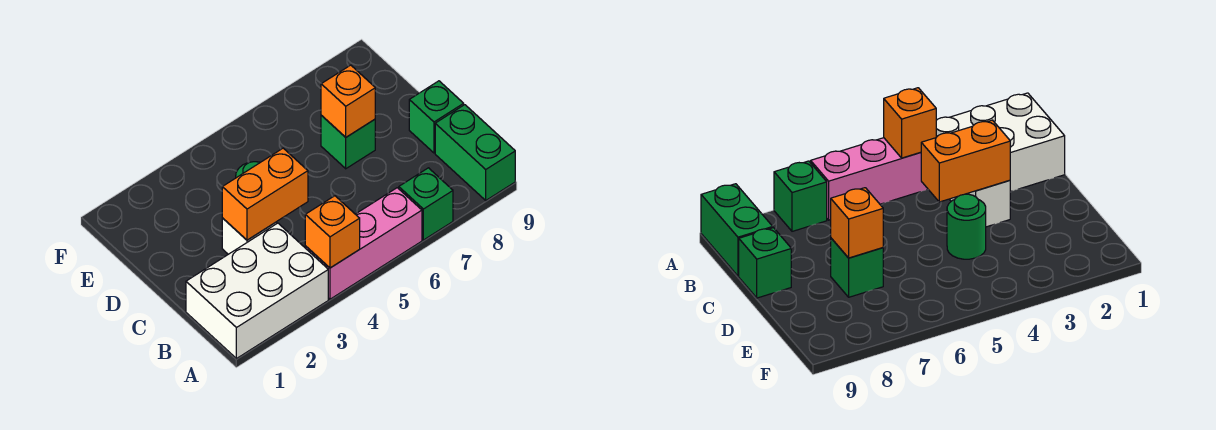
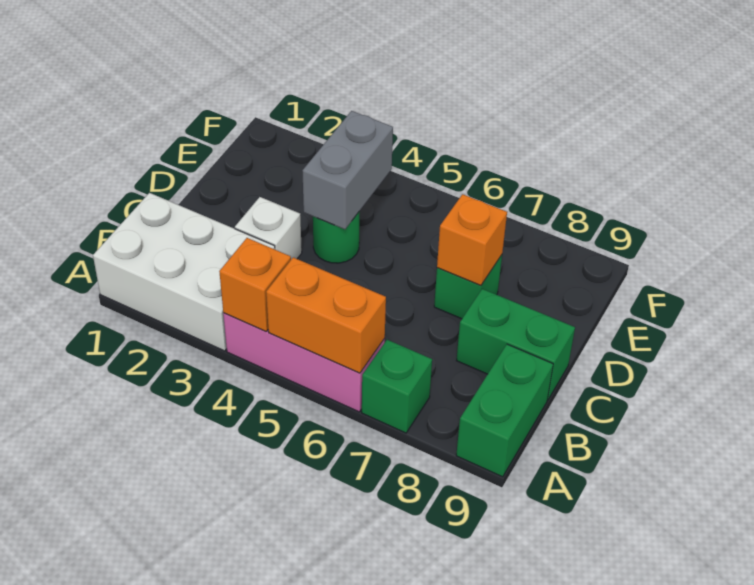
orange 1x2 brick [222,148,308,240] -> orange 1x2 brick moved to [266,257,386,373]
green 1x1 brick [409,81,464,153] -> green 1x2 brick [456,289,575,400]
none -> grey 1x2 brick [302,111,393,229]

